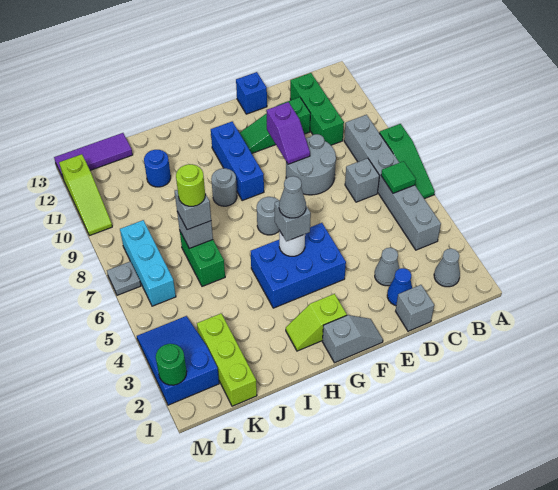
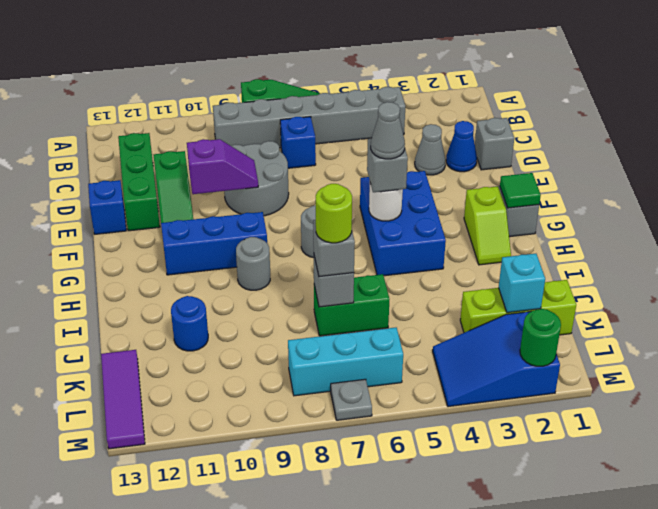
grey 1x1 cone [434,249,460,287] -> none
green 1x1 tile [381,161,416,193] -> green 1x1 tile moved to [500,173,541,208]
grey 1x1 brick [345,158,379,202] -> blue 1x1 brick [280,117,316,168]
green 1x3 brick [290,73,344,145] -> green 1x3 brick turned to [118,133,160,231]
none -> cyan 1x1 brick [499,254,545,313]
lime 1x3 slope [59,154,112,236] -> none

